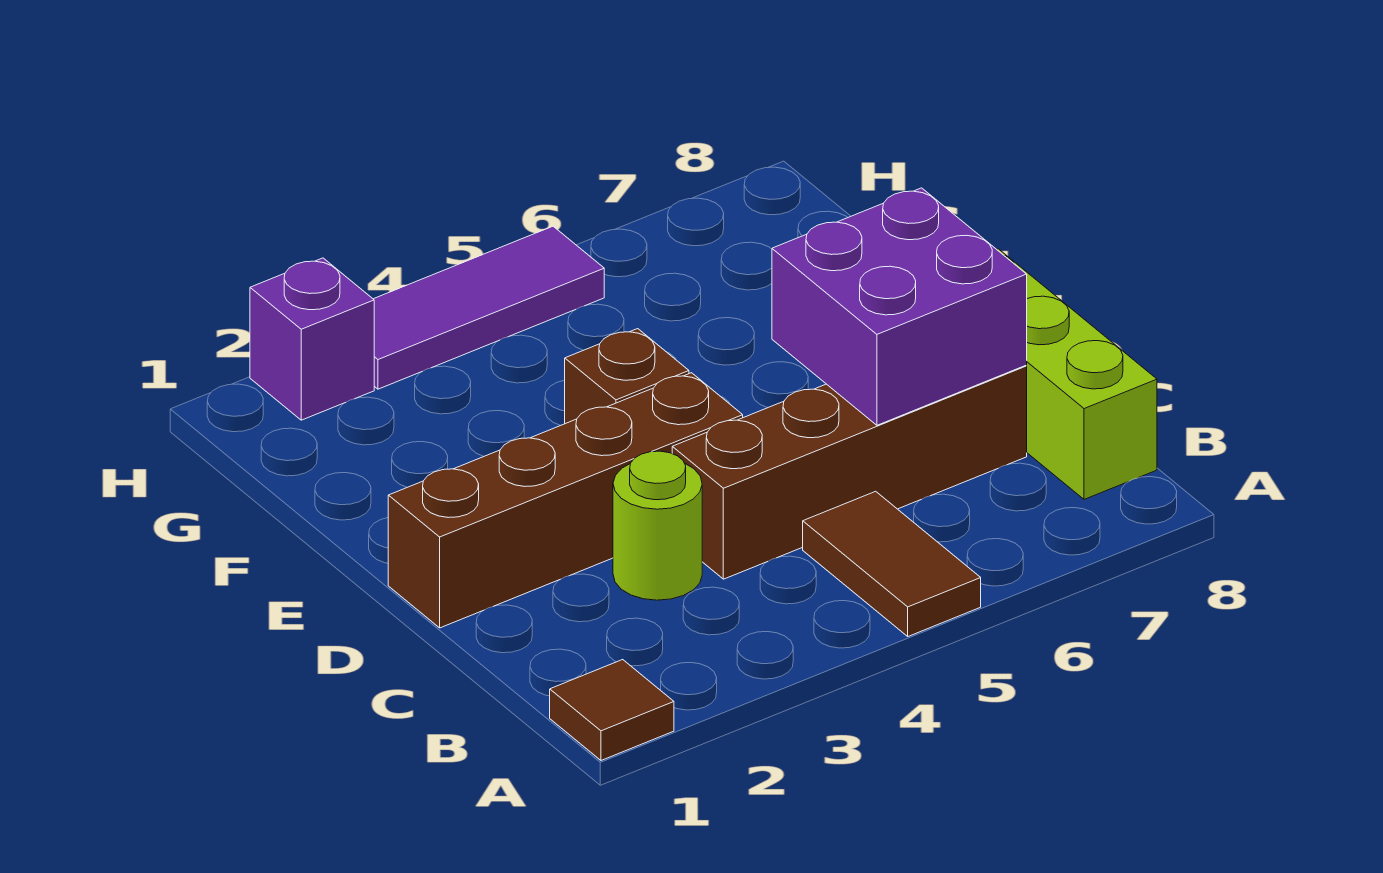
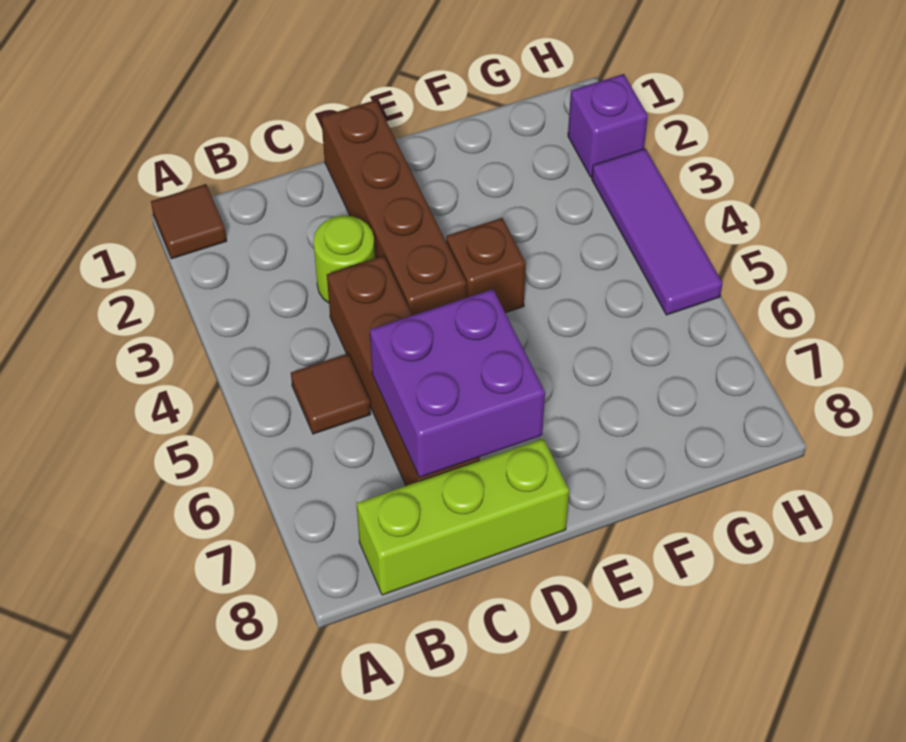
brown 1x2 tile [803,491,981,636] -> brown 1x1 tile [291,354,371,434]

